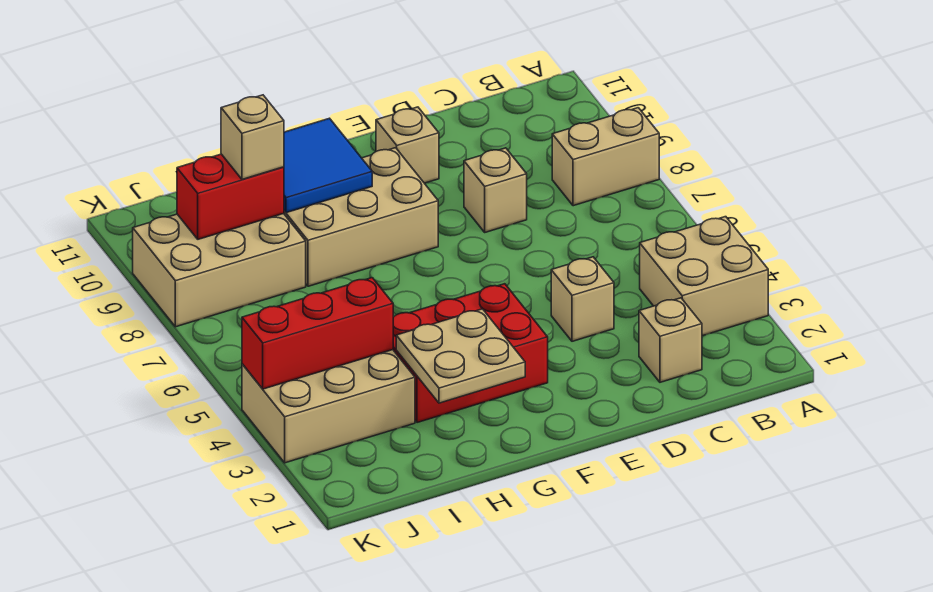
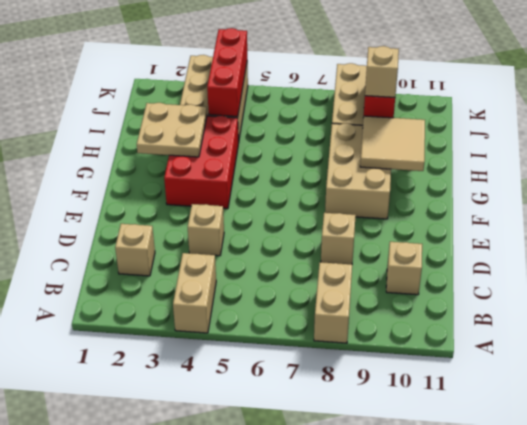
tan 2x2 brick [640,217,768,336] -> tan 1x2 brick [173,253,216,333]
tan 1x1 brick [376,107,439,183] -> tan 1x1 brick moved to [386,242,422,295]
blue 2x2 tile [284,118,372,213] -> tan 2x2 tile [360,116,425,171]

